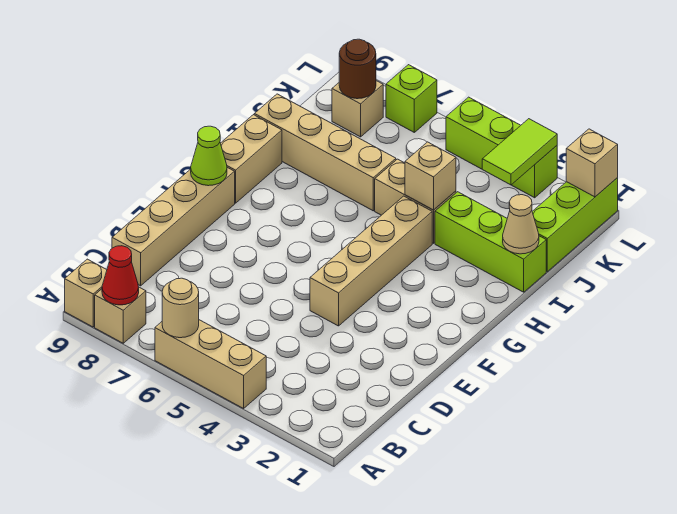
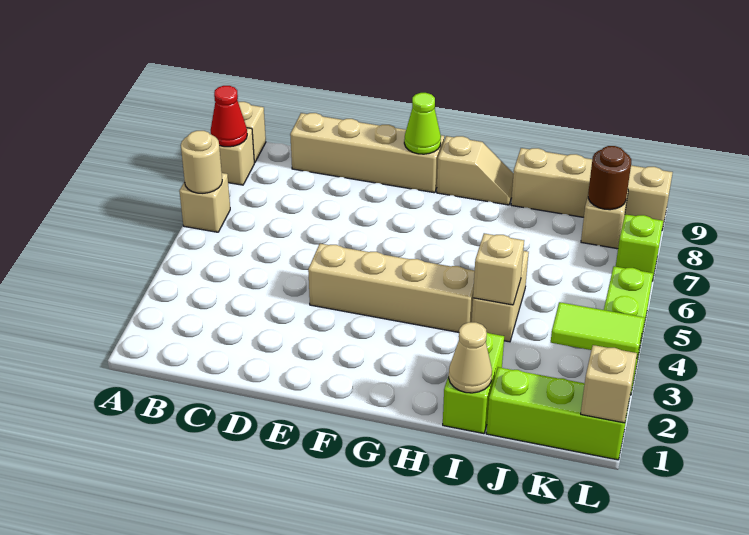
tan 1x3 brick [155,320,266,409] -> tan 1x1 brick [180,173,230,232]
tan 1x2 brick [220,115,282,203] -> tan 1x2 slope [437,136,514,205]
lime 1x3 brick [435,192,546,292] -> lime 1x2 brick [443,333,504,434]
tan 1x4 brick [254,94,396,211] -> tan 1x4 brick turned to [511,148,673,230]

